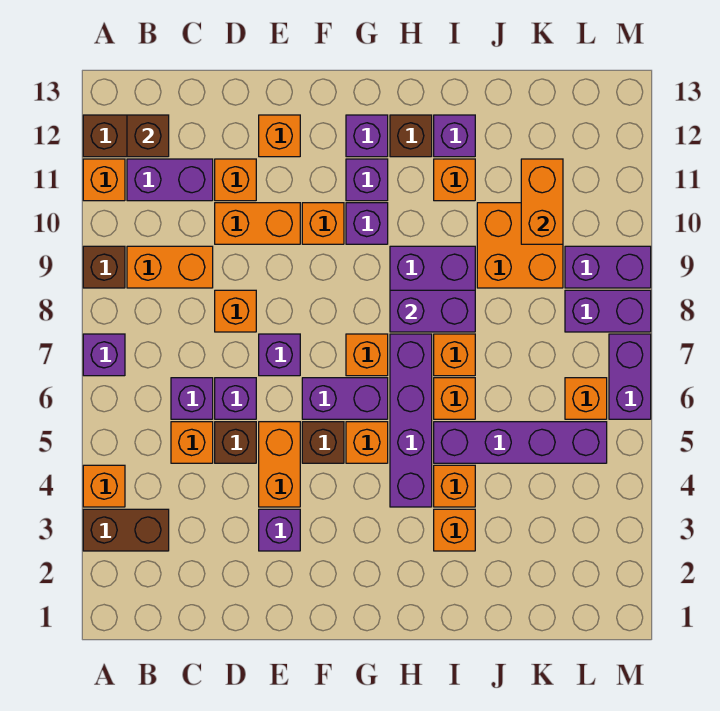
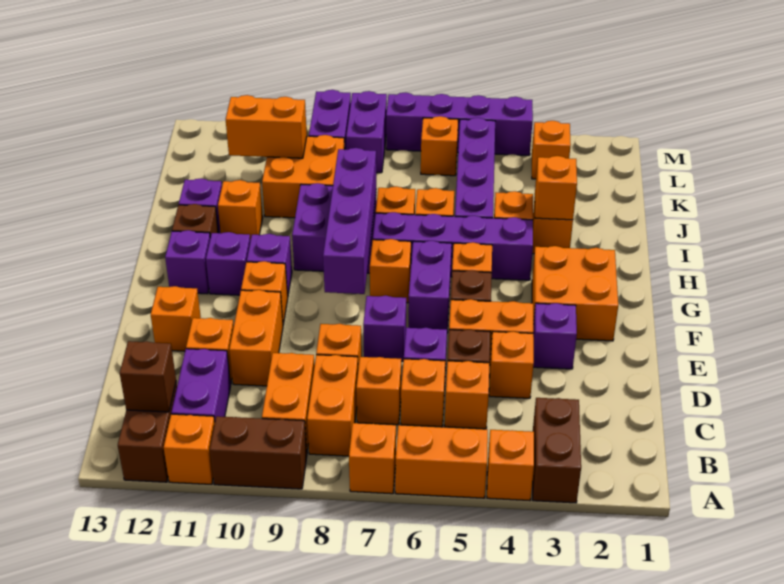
none -> orange 1x2 brick [395,425,488,498]
purple 1x1 brick [83,334,125,376] -> orange 1x1 brick [349,423,396,494]
brown 1x1 brick [83,246,125,288] -> brown 1x2 brick [210,416,307,489]
none -> orange 1x2 brick [307,355,358,456]
purple 1x1 brick [171,378,213,419] -> orange 1x1 brick [401,359,445,427]
none -> orange 1x1 brick [356,357,401,425]
none -> orange 1x1 brick [489,332,534,398]
none -> orange 2x2 brick [532,246,618,341]
purple 1x2 brick [390,290,475,332] -> purple 1x4 brick [323,148,376,294]
none -> orange 1x1 brick [535,156,577,220]
none -> orange 1x1 brick [532,121,571,179]
purple 1x2 brick [609,334,651,419] -> purple 1x4 brick [386,93,533,155]

